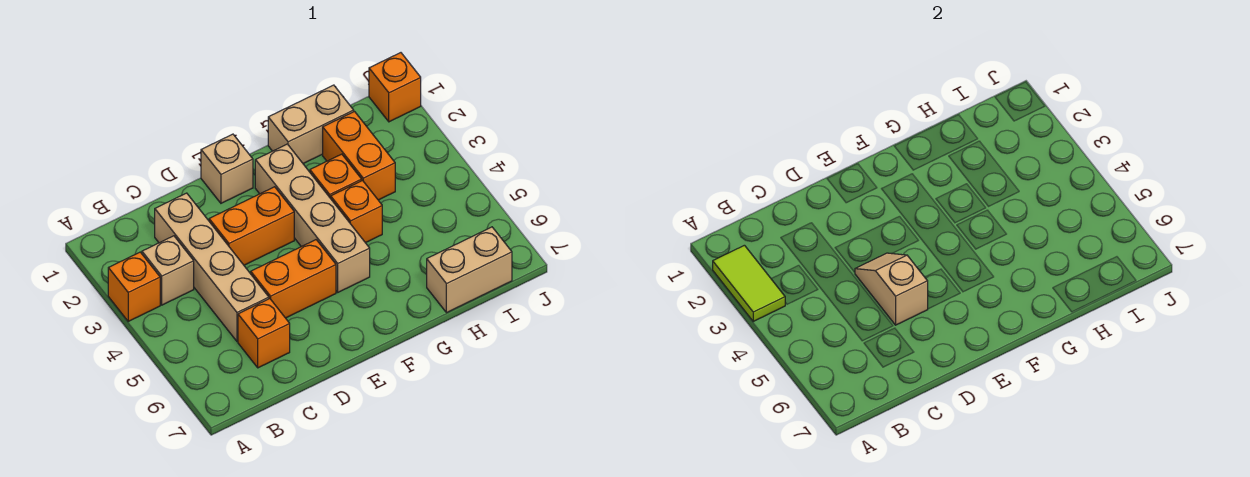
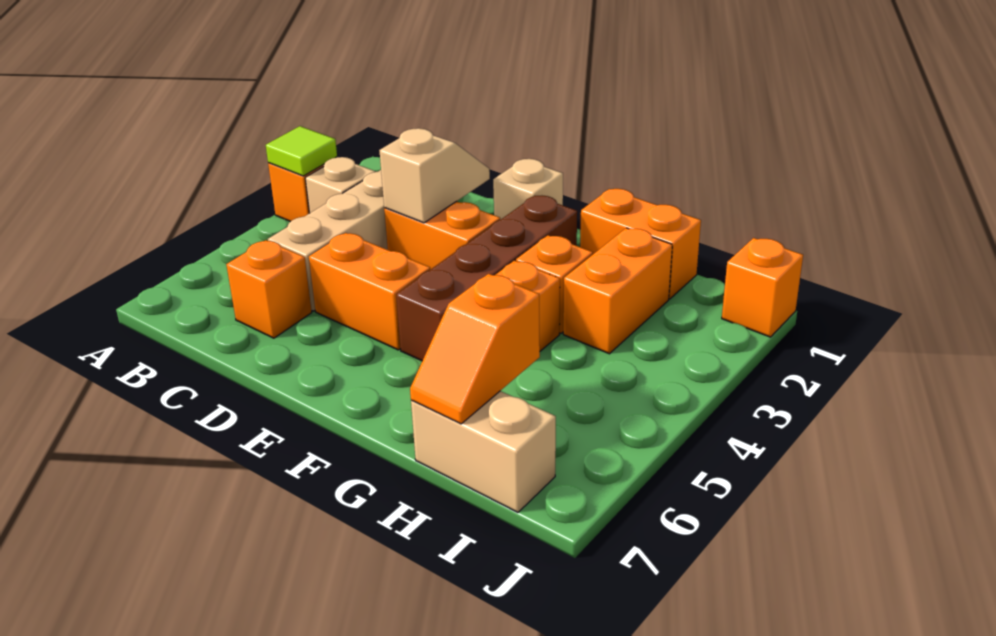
lime 1x2 tile [713,245,785,321] -> lime 1x1 tile [266,126,337,176]
tan 1x2 slope [855,253,928,325] -> tan 1x2 slope moved to [379,128,490,223]
tan 1x4 brick [255,144,370,292] -> brown 1x4 brick [396,196,577,361]
tan 1x2 brick [268,85,354,164] -> orange 1x2 brick [580,189,701,299]
none -> orange 1x2 slope [410,274,540,424]

